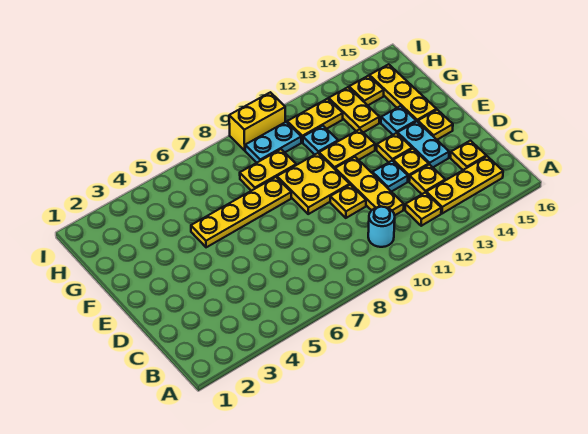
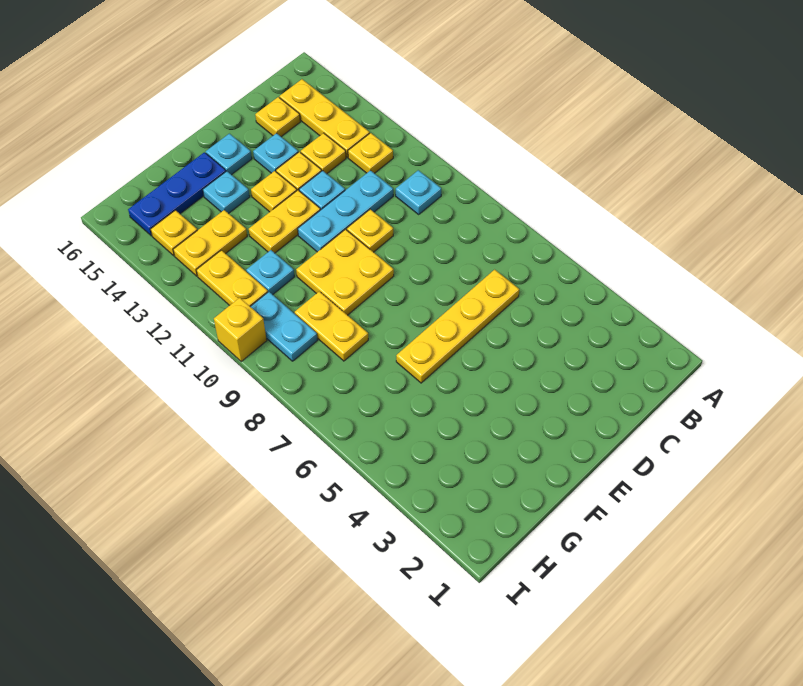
cyan 1x1 round brick [368,207,395,247] -> cyan 1x1 plate [396,170,441,214]
yellow 1x3 plate [335,157,404,215] -> cyan 1x3 plate [298,170,393,252]
cyan 1x2 plate [397,121,449,167] -> cyan 1x1 plate [253,133,298,173]
yellow 1x1 plate [418,110,453,140] -> cyan 1x1 plate [206,134,252,175]
yellow 1x4 plate [191,177,291,247] -> yellow 1x4 plate turned to [396,270,519,383]
yellow 1x2 plate [319,129,375,169] -> yellow 1x2 plate turned to [249,190,320,253]
yellow 1x3 plate [370,64,436,122] -> blue 1x3 plate [128,152,226,236]
yellow 1x2 brick [229,92,285,150] -> yellow 1x1 brick [214,298,267,361]

